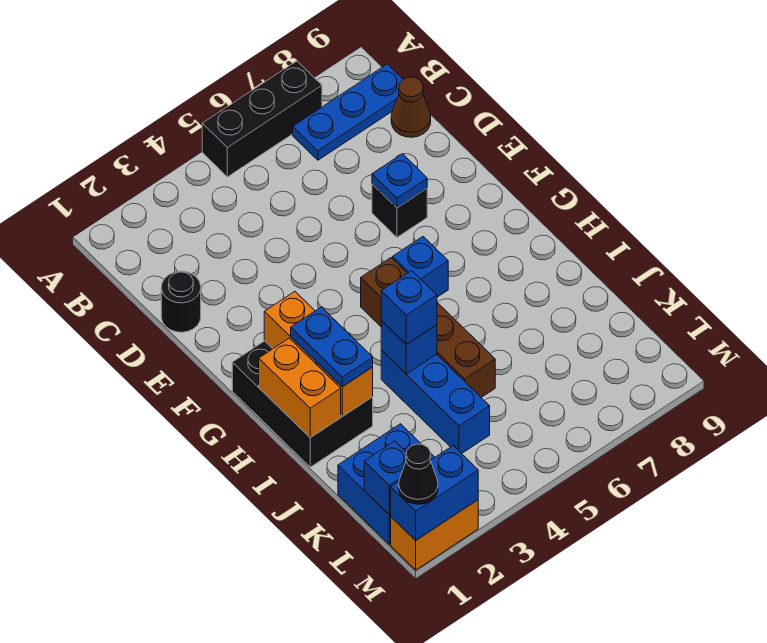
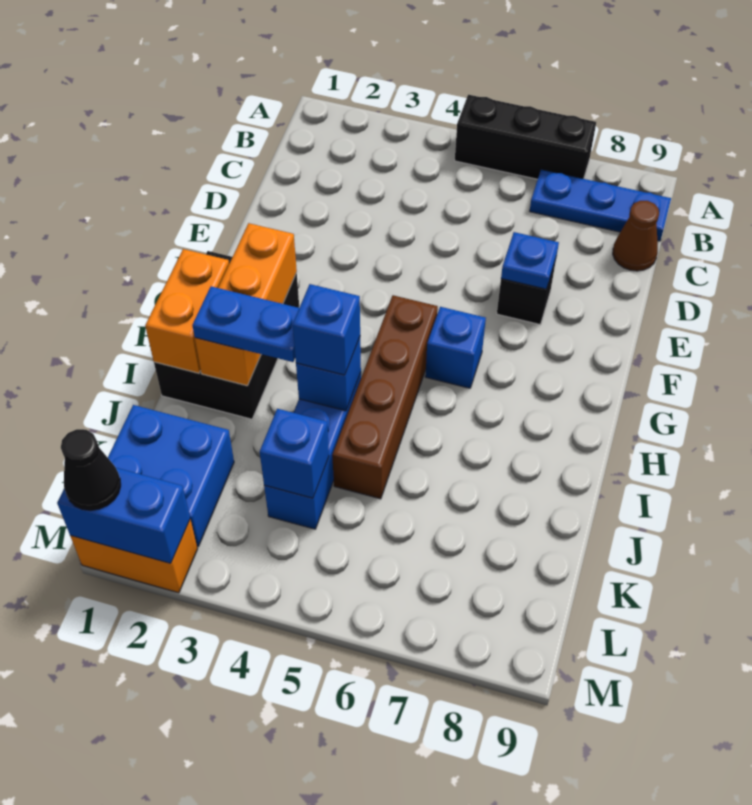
black 1x1 round brick [161,271,201,332] -> none
blue 1x2 plate [291,307,373,387] -> blue 1x2 plate turned to [192,286,299,362]
blue 1x1 brick [364,441,407,515] -> blue 1x1 brick moved to [260,409,329,498]

